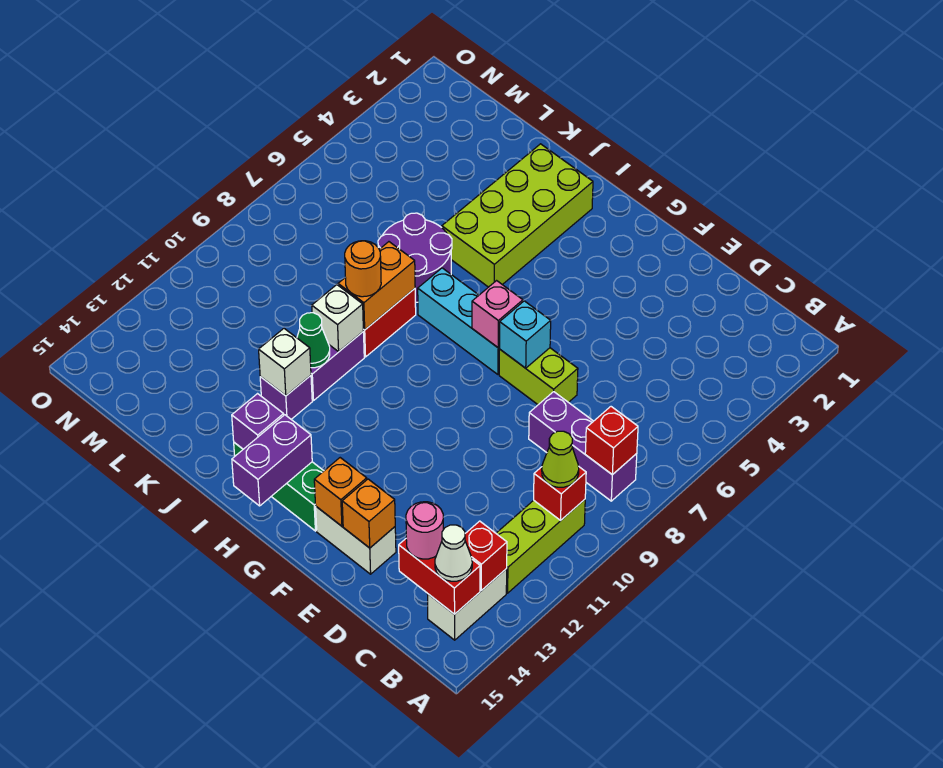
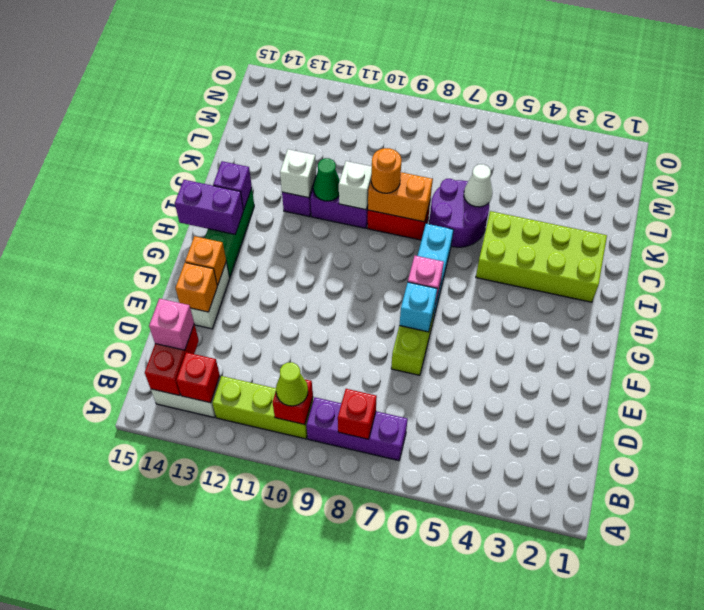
purple 1x3 brick [529,392,637,501] -> purple 1x3 brick turned to [306,397,408,461]
white 1x1 cone [435,525,472,581] -> white 1x1 cone moved to [464,164,492,207]
pink 1x1 round brick [406,502,443,559] -> pink 1x1 brick [149,298,194,350]

